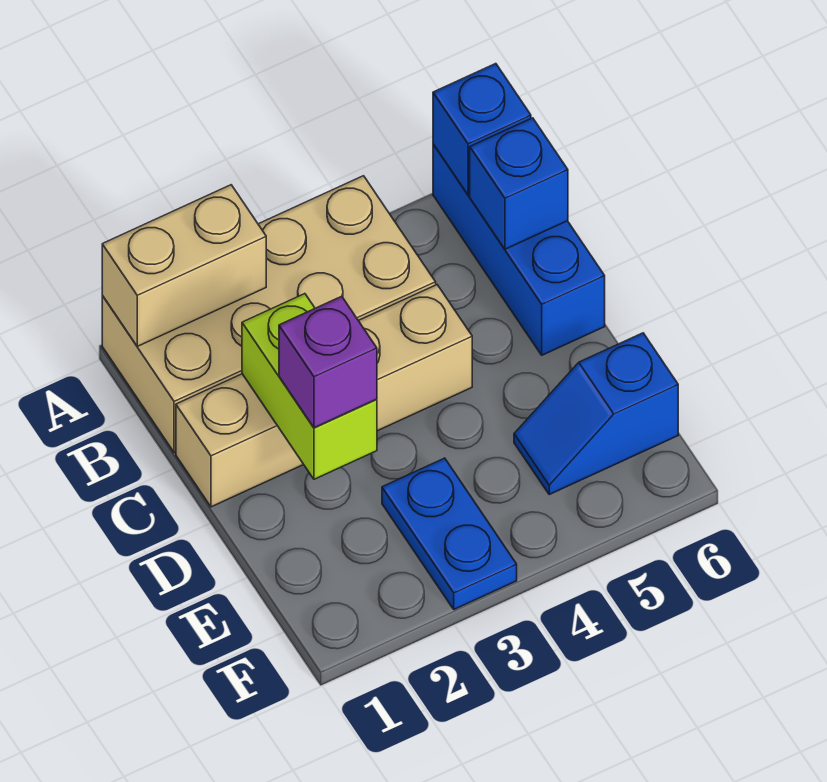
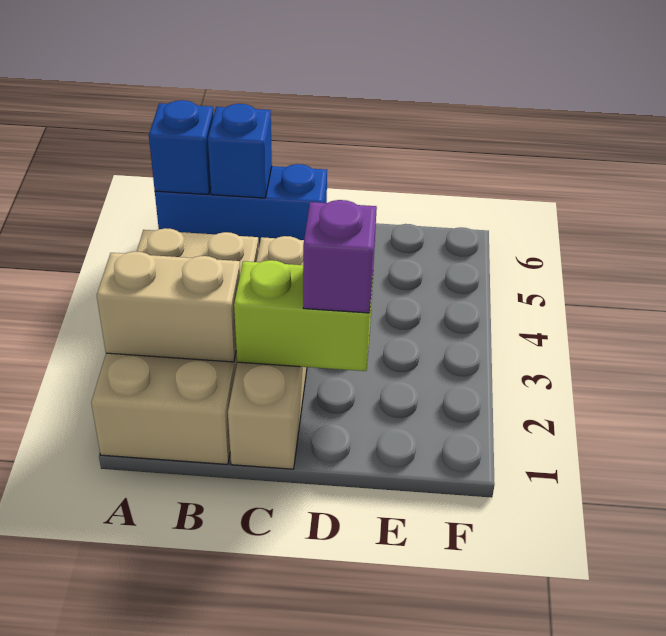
tan 1x2 brick [102,185,266,346] -> tan 1x2 brick turned to [97,251,240,362]
blue 1x2 plate [382,458,517,609] -> none
blue 1x2 slope [514,333,678,494] -> none

